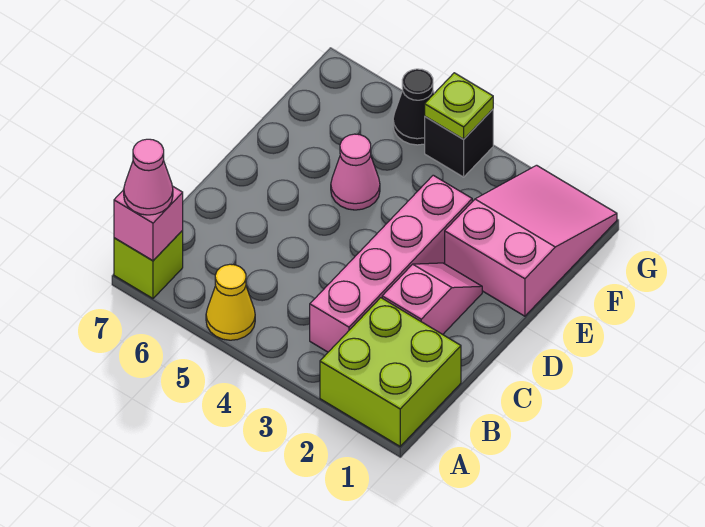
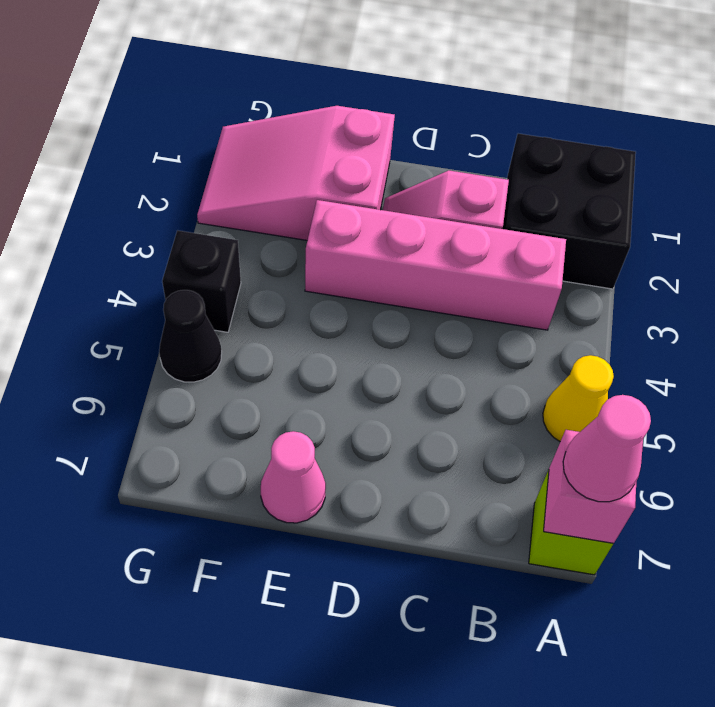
lime 2x2 brick [320,298,461,446] -> black 2x2 brick [503,134,636,289]
pink 1x1 cone [331,134,380,210] -> pink 1x1 cone moved to [261,431,326,523]
lime 1x1 plate [425,73,493,139] -> none

